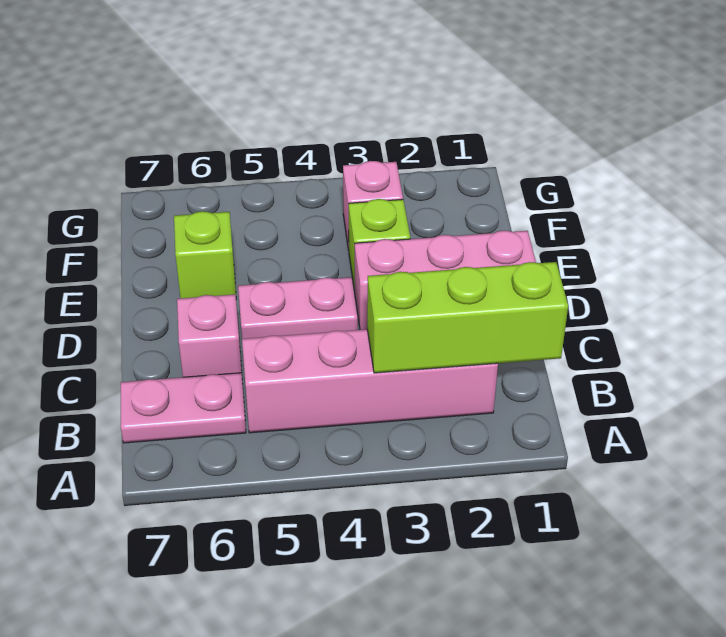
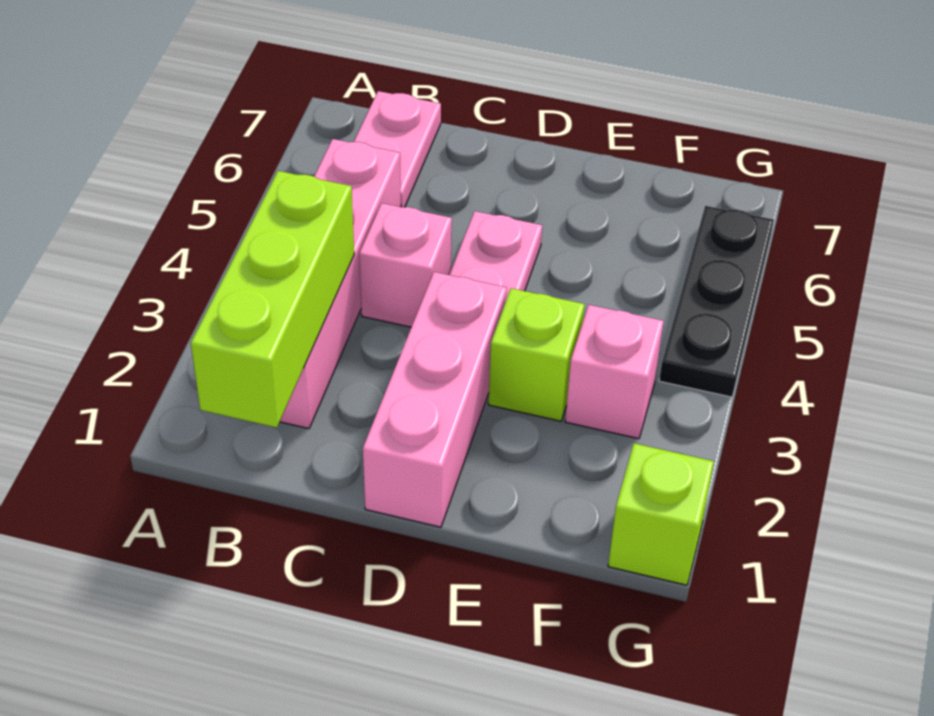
pink 1x1 brick [177,294,242,377] -> pink 1x1 brick moved to [359,203,452,327]
lime 1x1 brick [174,211,236,298] -> lime 1x1 brick moved to [608,443,714,585]
none -> black 1x3 plate [659,206,774,397]

